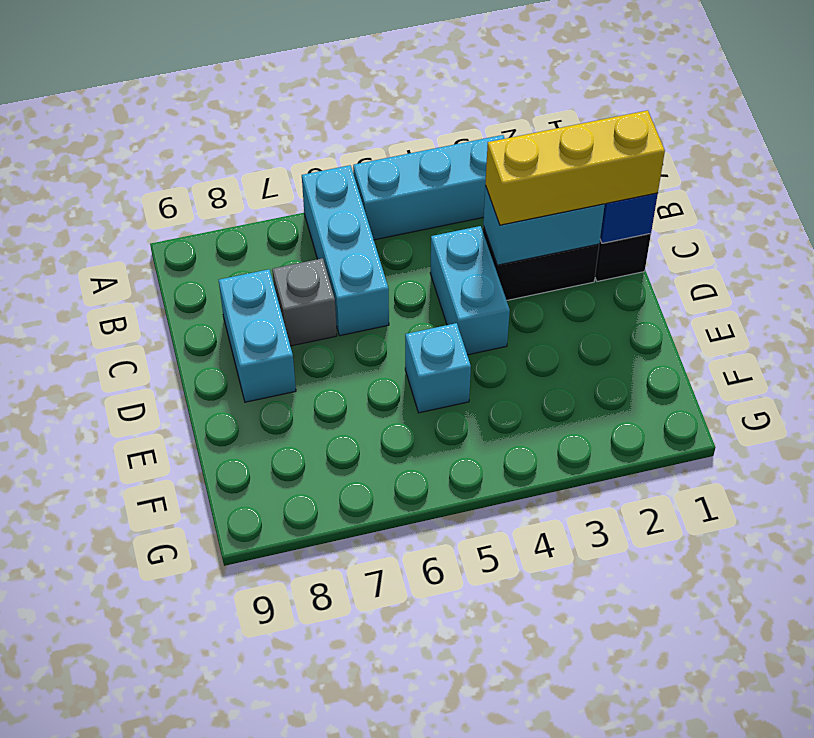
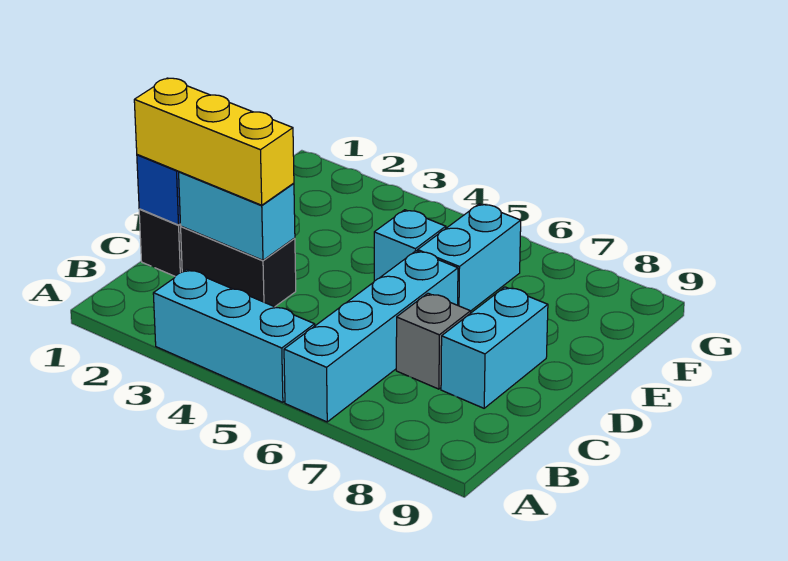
cyan 1x3 brick [302,165,389,336] -> cyan 1x4 brick [284,251,458,422]
cyan 1x2 brick [430,226,510,355] -> cyan 1x2 brick moved to [418,204,521,311]

